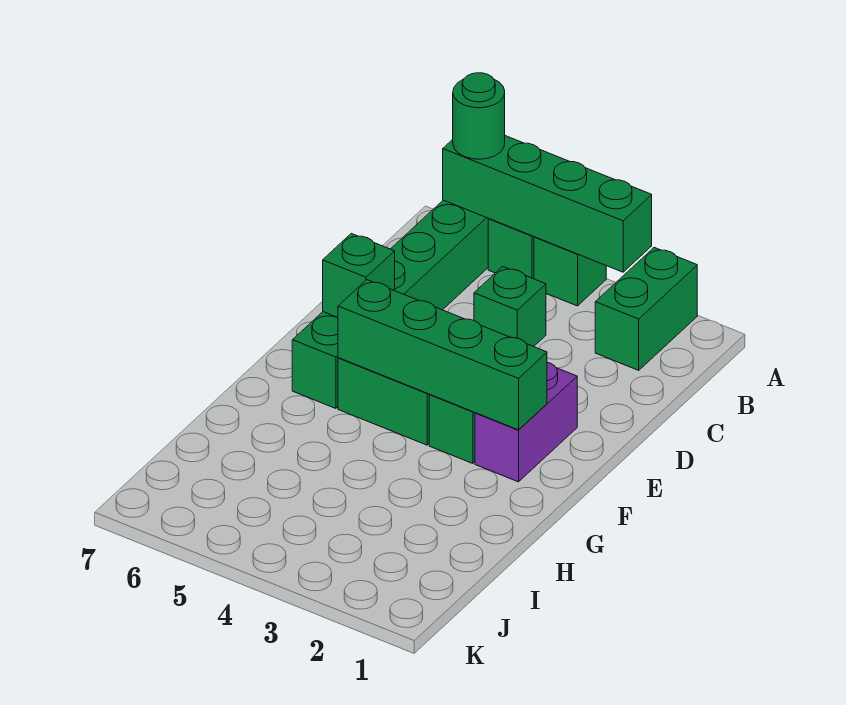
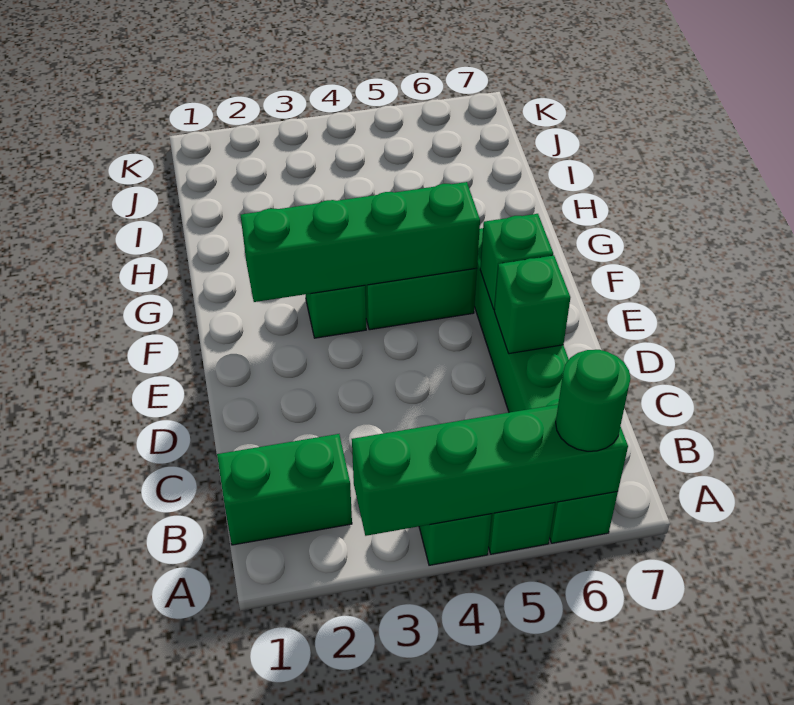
green 1x2 brick [595,248,697,370] -> green 1x2 brick turned to [217,434,352,545]
green 1x1 brick [474,266,546,347] -> green 1x1 brick moved to [494,255,570,354]
purple 1x2 brick [475,362,577,482] -> none

